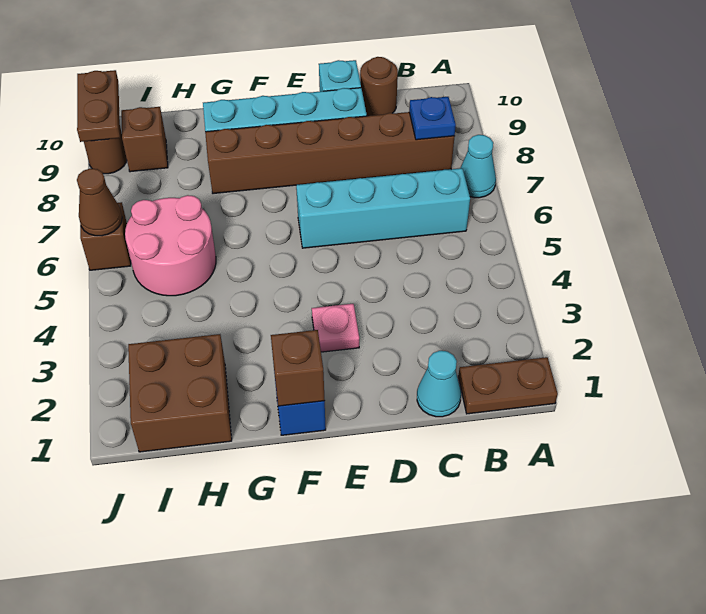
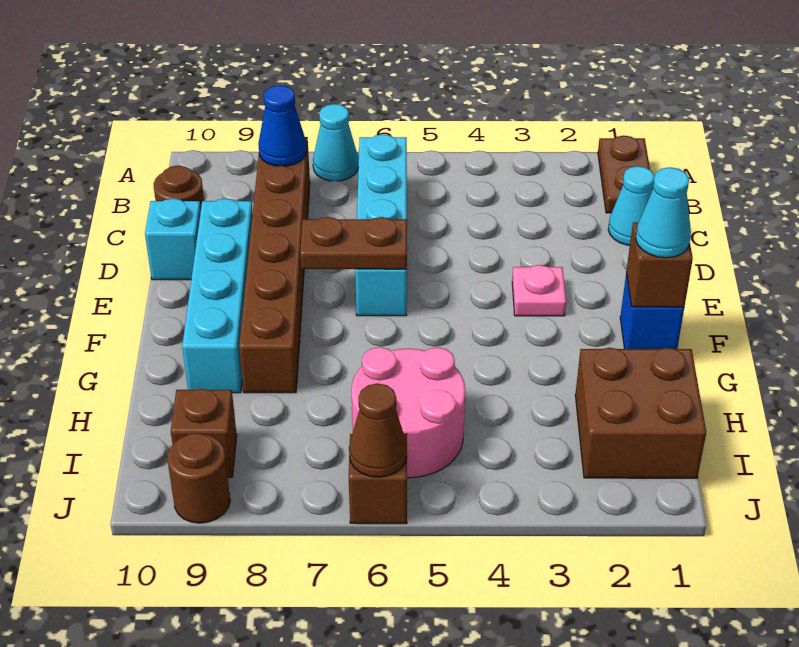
blue 1x1 plate [409,97,456,140] -> blue 1x1 cone [258,85,307,166]
none -> cyan 1x1 cone [636,167,691,258]
brown 1x2 plate [77,70,120,142] -> brown 1x2 plate moved to [300,217,407,269]

